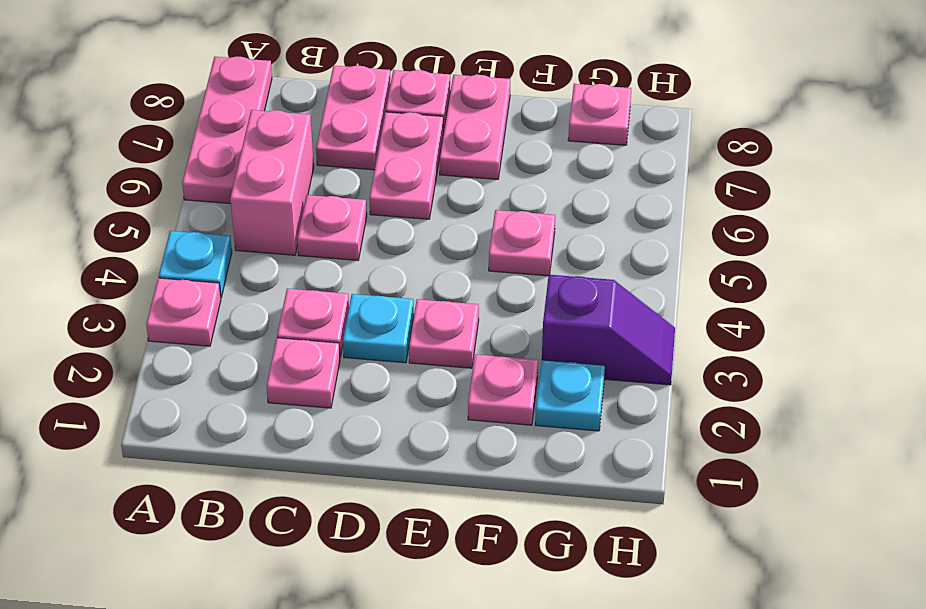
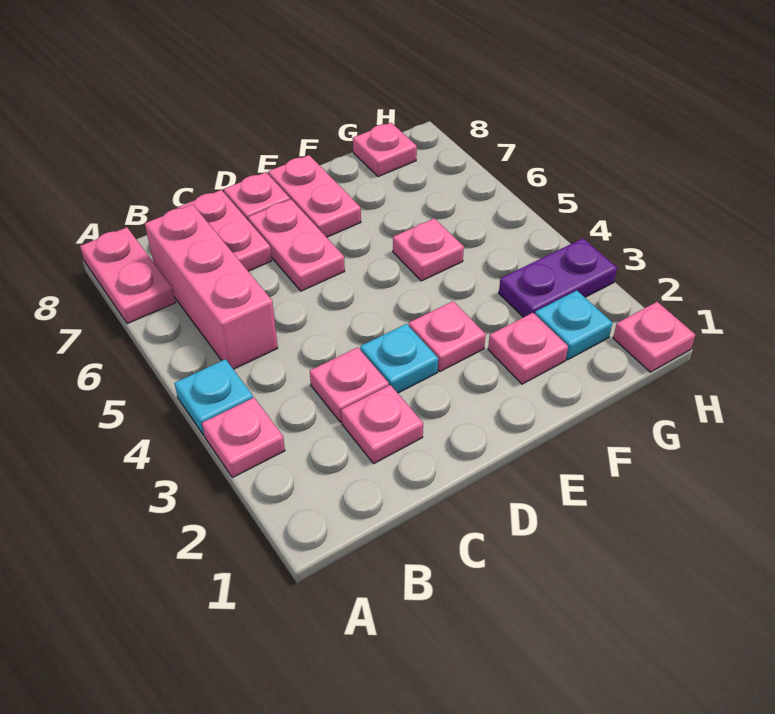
pink 1x3 plate [182,57,272,204] -> pink 1x2 plate [80,227,175,324]
pink 1x2 brick [230,110,314,255] -> pink 1x3 brick [145,204,278,369]
pink 1x1 plate [297,195,367,260] -> pink 1x1 plate moved to [613,302,695,372]
purple 1x2 slope [542,275,675,385] -> purple 1x2 plate [499,238,617,317]

